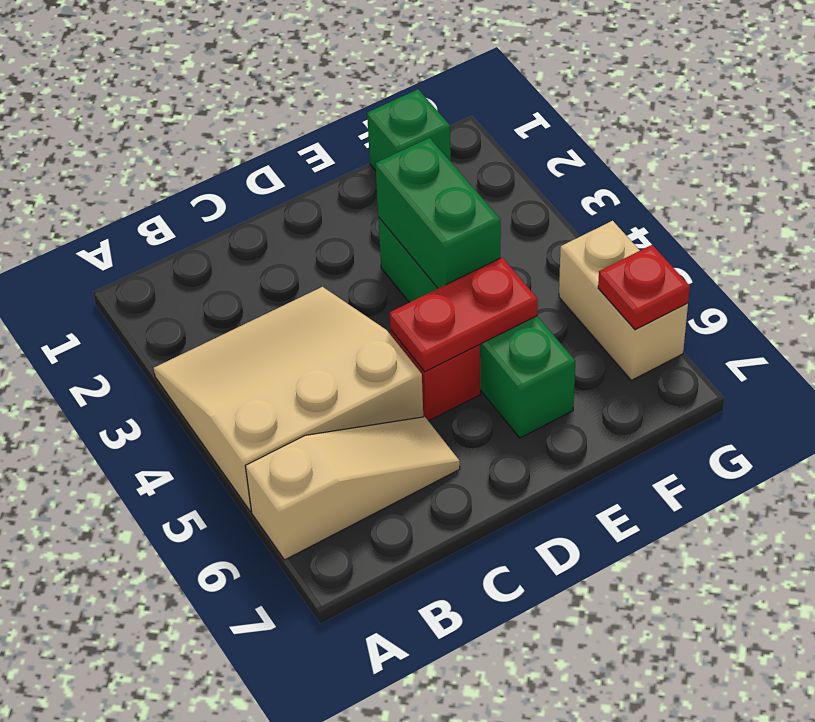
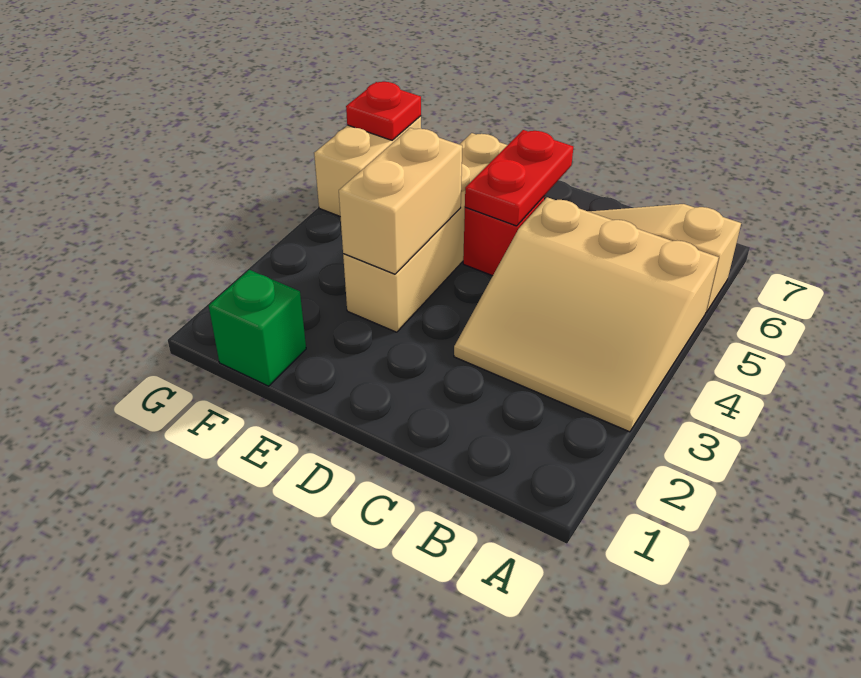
red 1x2 plate [390,258,538,372] -> red 1x2 plate turned to [465,130,573,226]
green 1x4 brick [378,217,575,438] -> tan 1x4 brick [343,133,507,332]
green 1x2 brick [375,138,501,288] -> tan 1x2 brick [339,128,462,274]

